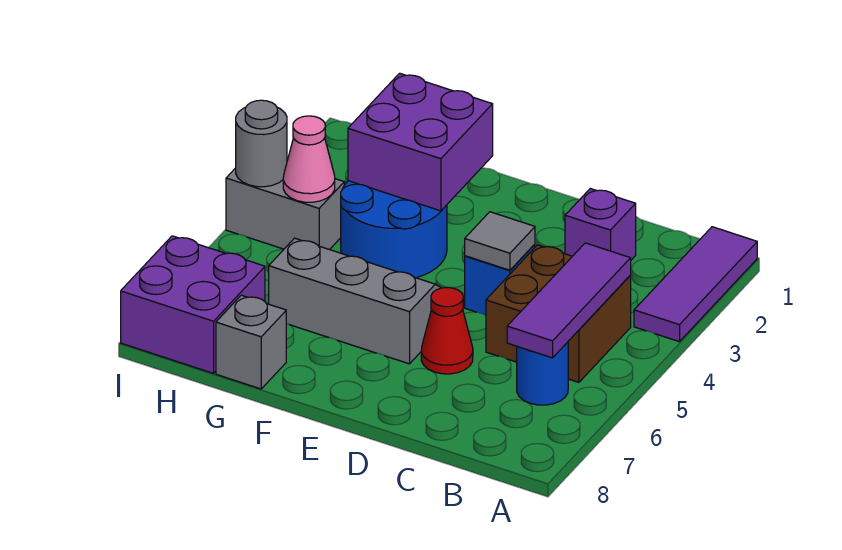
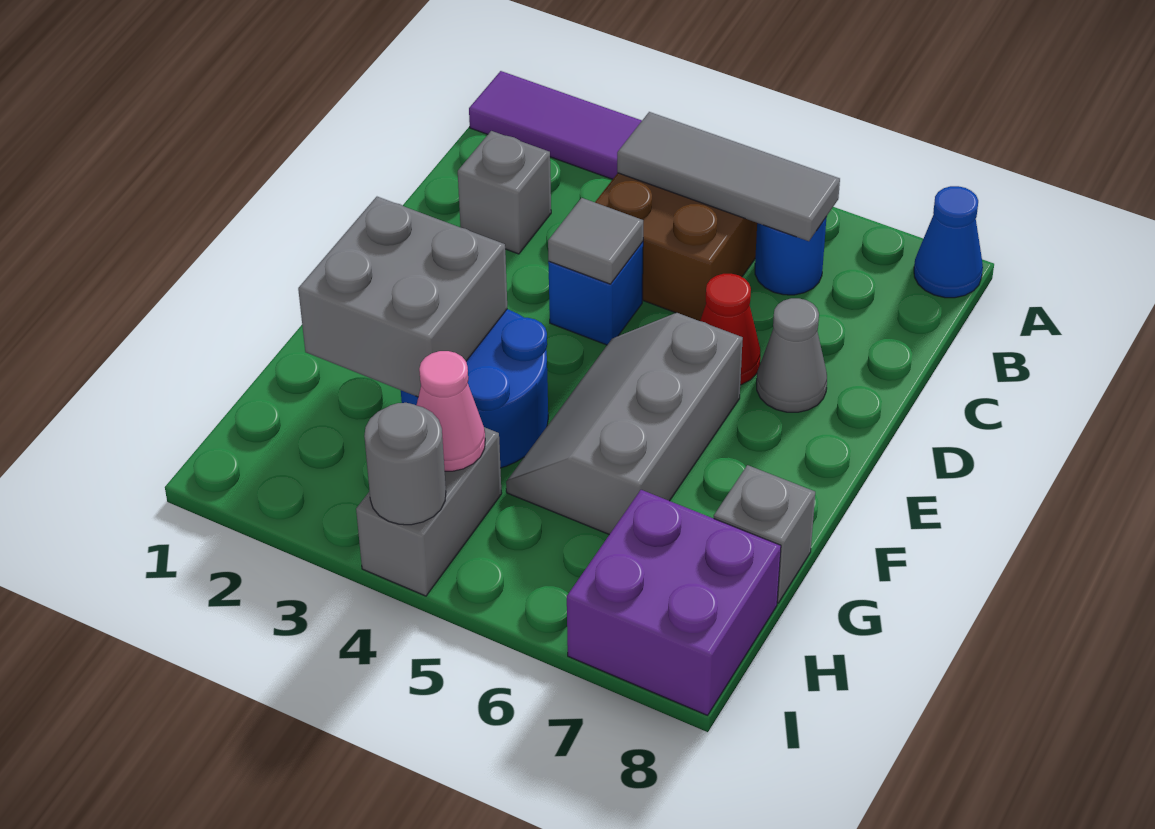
none -> blue 1x1 cone [914,186,983,298]
purple 1x3 tile [507,243,631,358] -> grey 1x3 tile [617,112,840,241]
purple 1x1 brick [565,189,636,260] -> grey 1x1 brick [458,131,551,254]
none -> grey 1x1 cone [757,298,827,412]
purple 2x2 brick [348,73,493,211] -> grey 2x2 brick [298,197,507,397]

